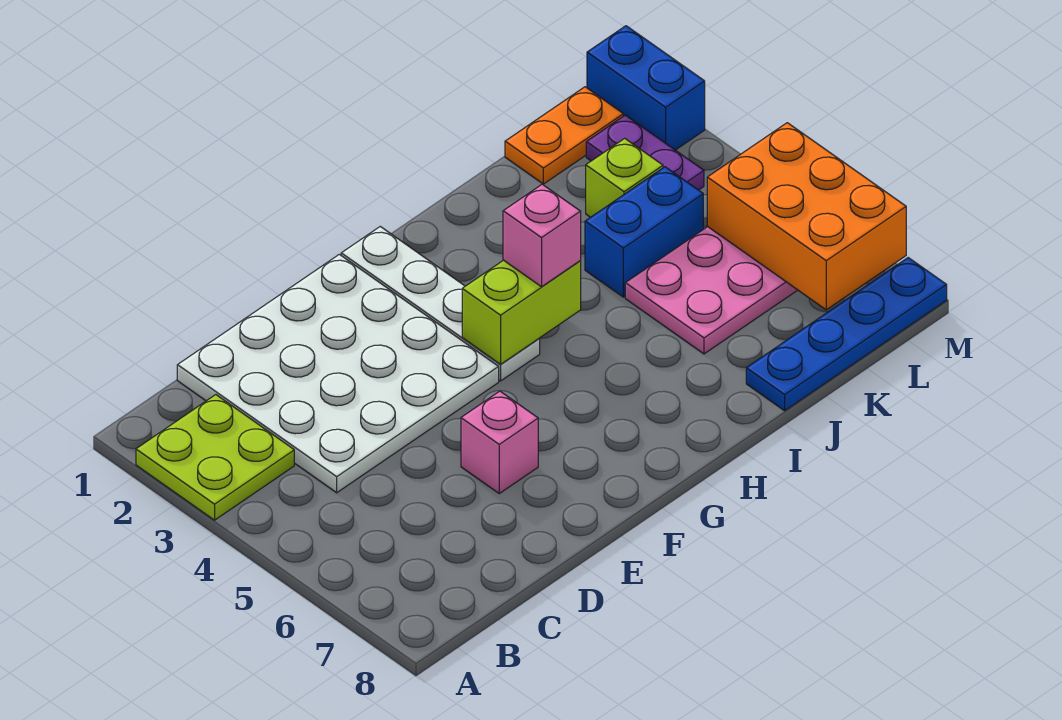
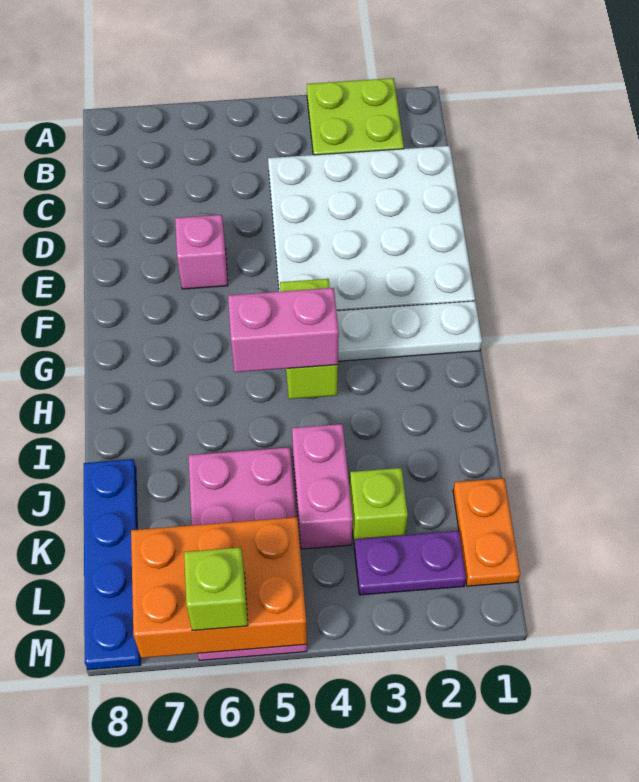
pink 1x1 brick [503,184,581,287] -> pink 1x2 brick [228,288,339,372]
blue 1x2 brick [585,167,703,297] -> pink 1x2 brick [292,424,353,549]
blue 1x2 brick [587,26,705,150] -> none
none -> lime 1x1 brick [184,547,248,630]

